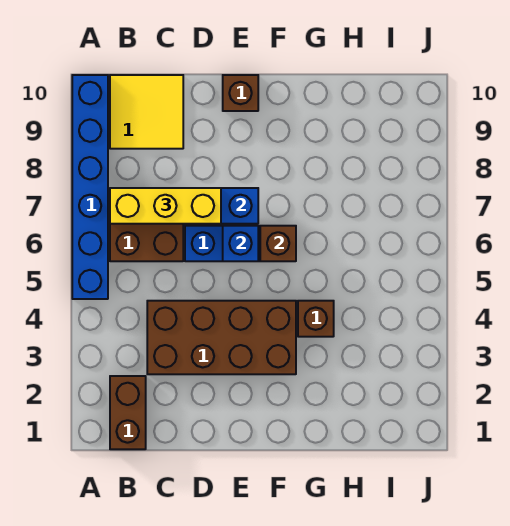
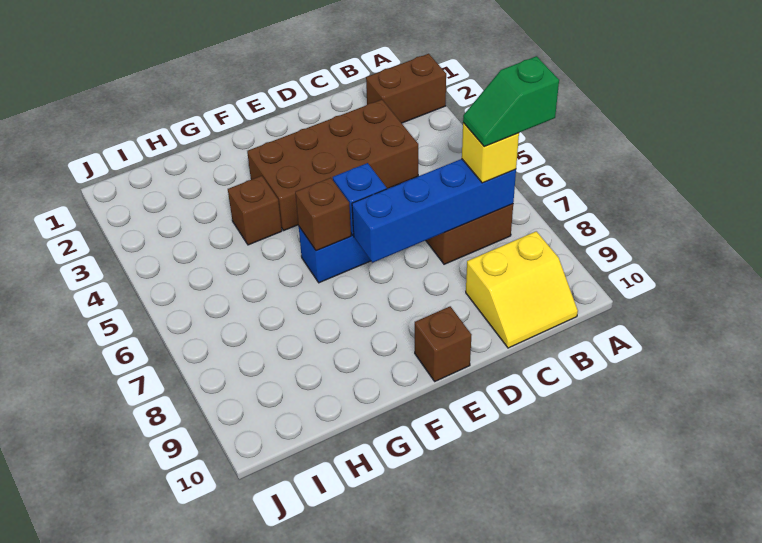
blue 1x6 brick [72,75,108,299] -> none
none -> green 1x2 slope [463,56,559,147]
brown 1x2 brick [110,376,146,449] -> brown 1x2 brick turned to [366,54,446,123]
yellow 1x3 brick [110,188,221,224] -> yellow 1x1 brick [462,123,519,183]
yellow 2x2 tile [110,75,183,149] -> yellow 2x2 slope [466,231,578,348]

